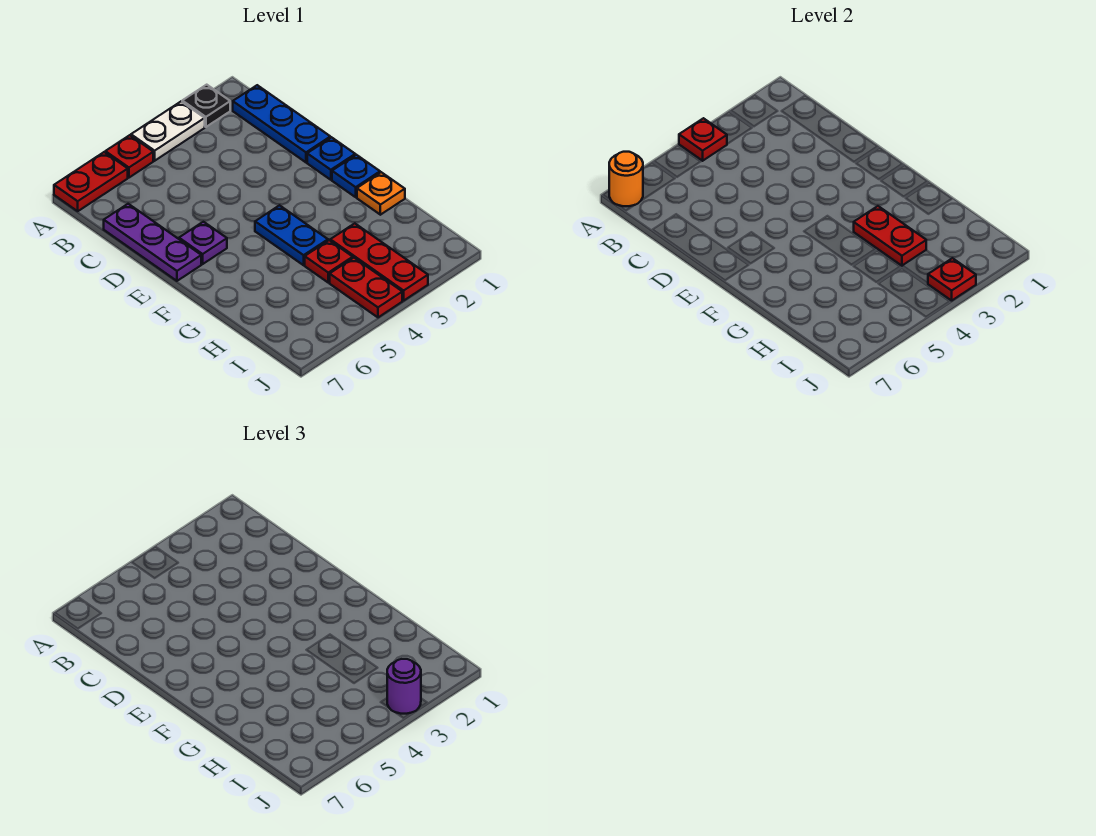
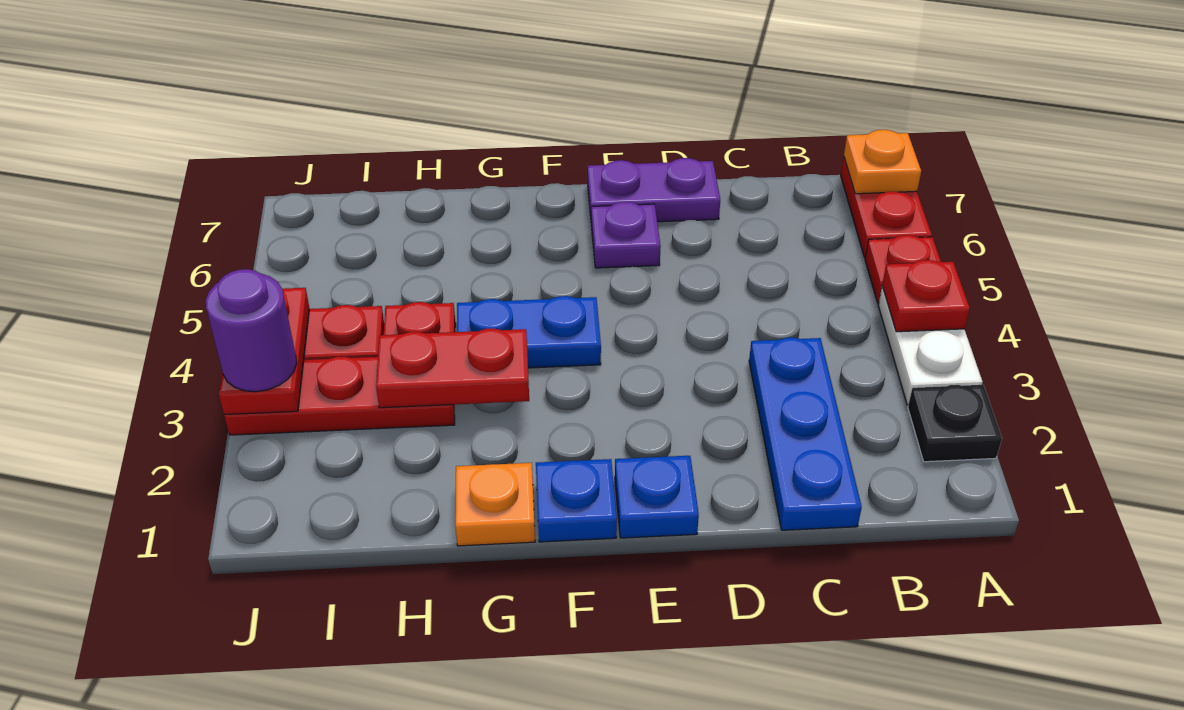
orange 1x1 round brick [609,152,643,206] -> orange 1x1 plate [844,130,921,194]
blue 1x3 plate [233,85,330,162] -> blue 1x3 plate turned to [749,338,862,530]
purple 1x3 plate [104,204,201,281] -> purple 1x2 plate [588,158,720,222]
red 1x1 plate [928,258,976,301] -> red 1x2 plate [219,288,310,415]

